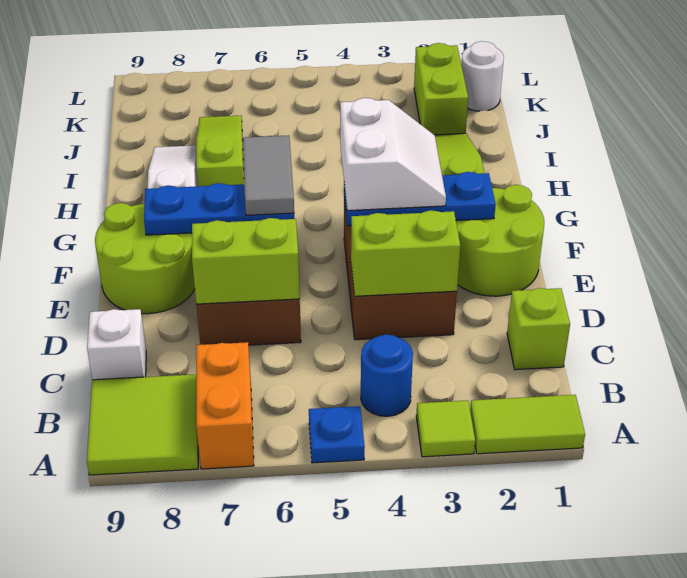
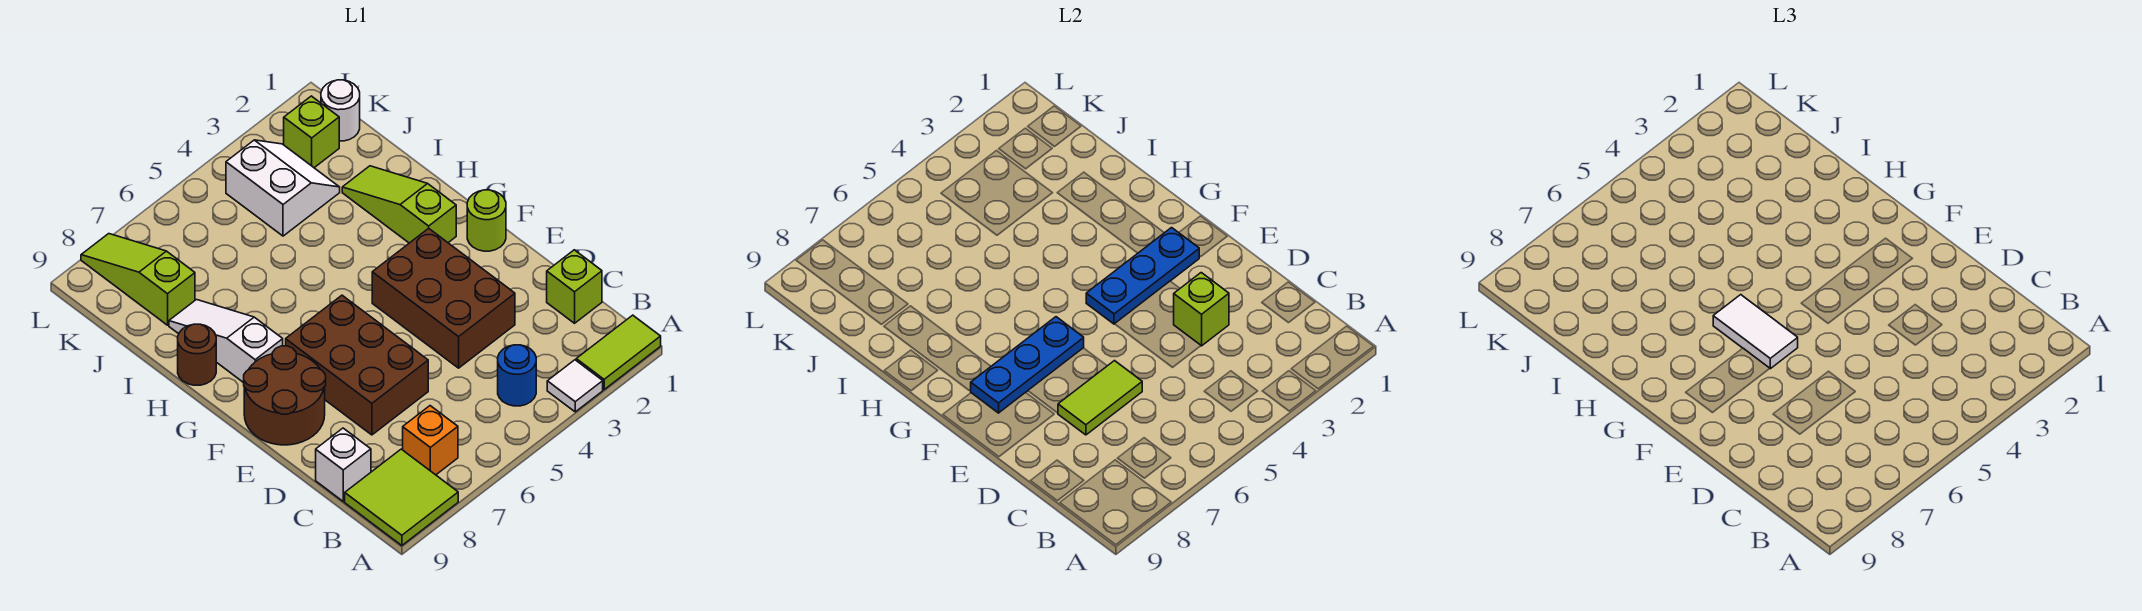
lime 1x1 tile [416,400,475,457] -> white 1x1 tile [547,360,603,412]
blue 1x1 plate [309,406,365,463] -> none
orange 1x2 brick [196,342,254,469] -> orange 1x1 brick [403,406,458,475]
lime 1x2 brick [351,210,460,296] -> lime 1x1 brick [1174,273,1229,346]
lime 1x2 brick [192,218,300,304] -> lime 1x2 tile [1058,361,1142,435]
lime 2x2 round brick [456,185,544,296] -> lime 1x1 round brick [467,190,506,251]
lime 2x2 round brick [95,203,195,314] -> brown 2x2 round brick [244,346,326,445]
white 2x2 slope [340,98,446,211] -> white 2x2 slope moved to [226,140,340,236]
grey 1x2 tile [243,135,294,215] -> white 1x2 tile [1713,295,1798,369]
lime 1x3 slope [196,116,244,186] -> lime 1x3 slope moved to [81,234,195,325]
none -> brown 1x1 round brick [178,324,216,385]
lime 1x2 brick [414,43,468,135] -> lime 1x1 brick [284,96,339,168]

